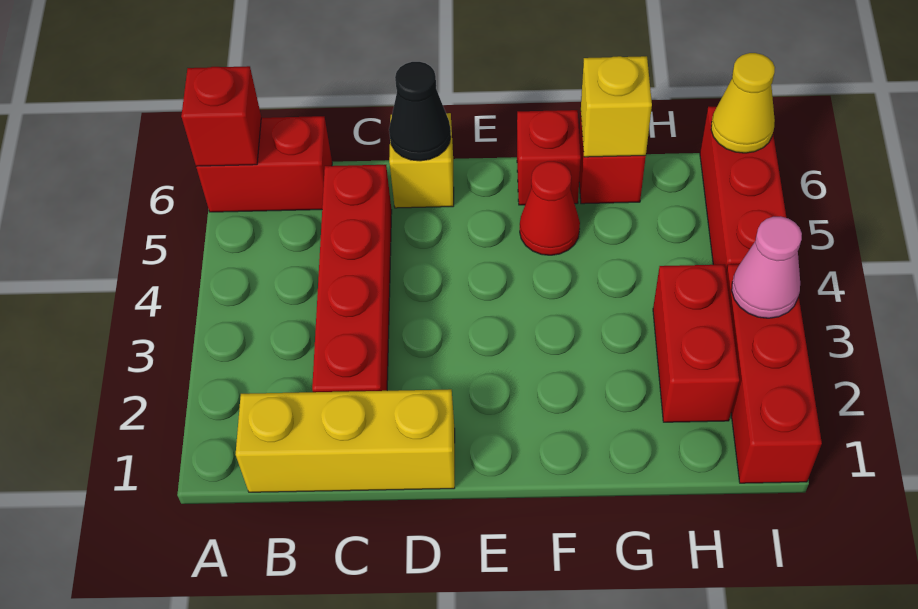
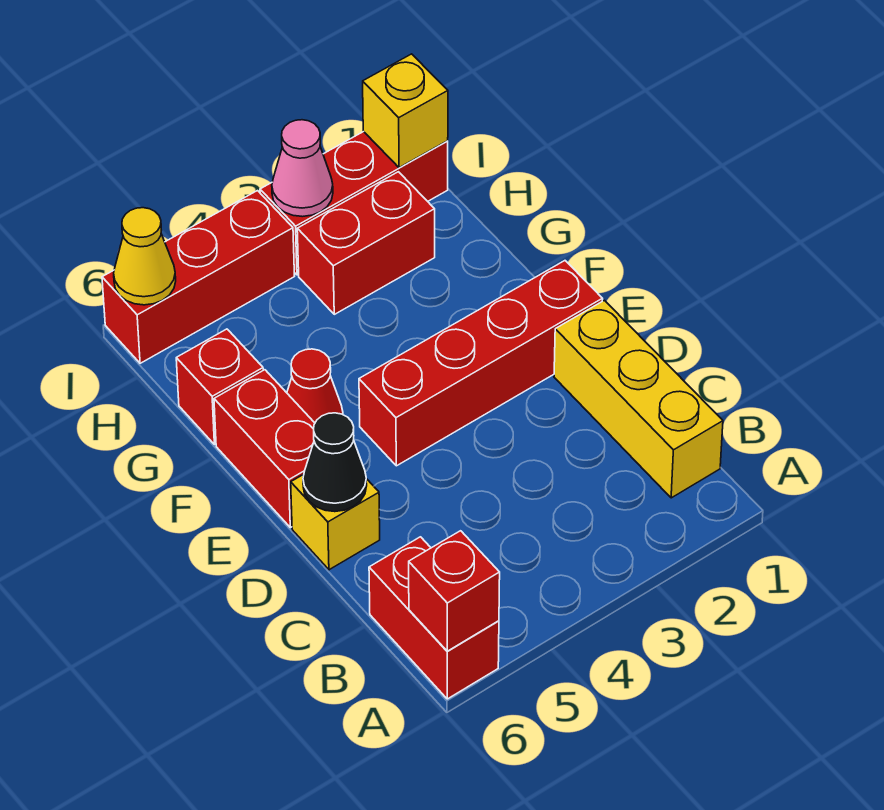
red 1x4 brick [312,165,392,392] -> red 1x4 brick moved to [359,261,603,466]
red 1x1 brick [517,110,581,205] -> red 1x2 brick [214,370,315,528]
yellow 1x1 brick [581,56,652,157] -> yellow 1x1 brick moved to [363,54,448,168]

